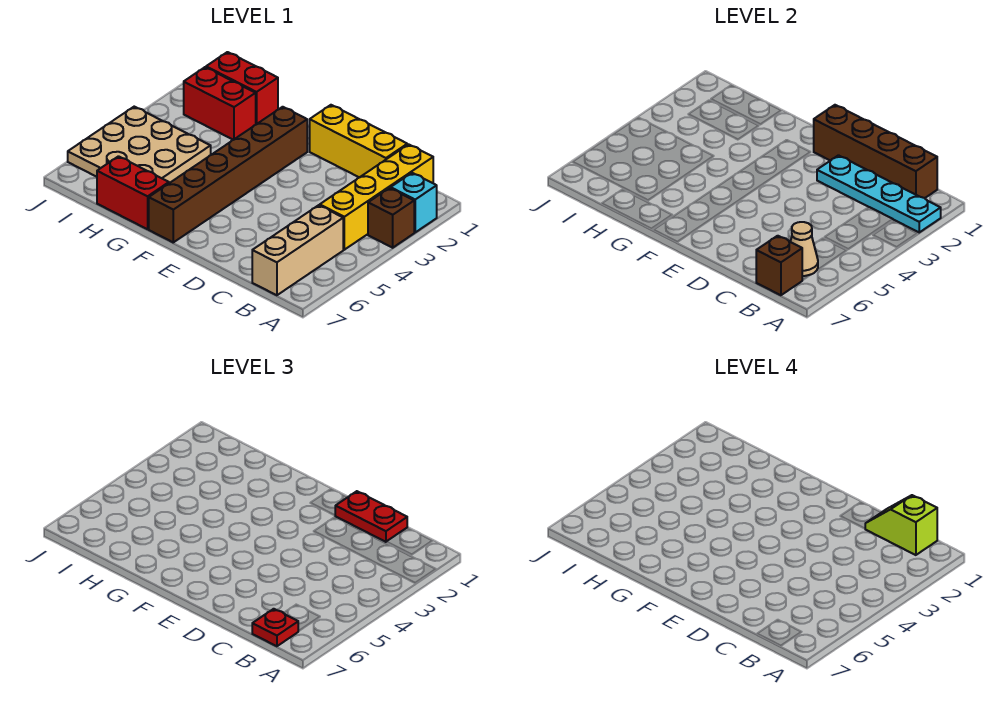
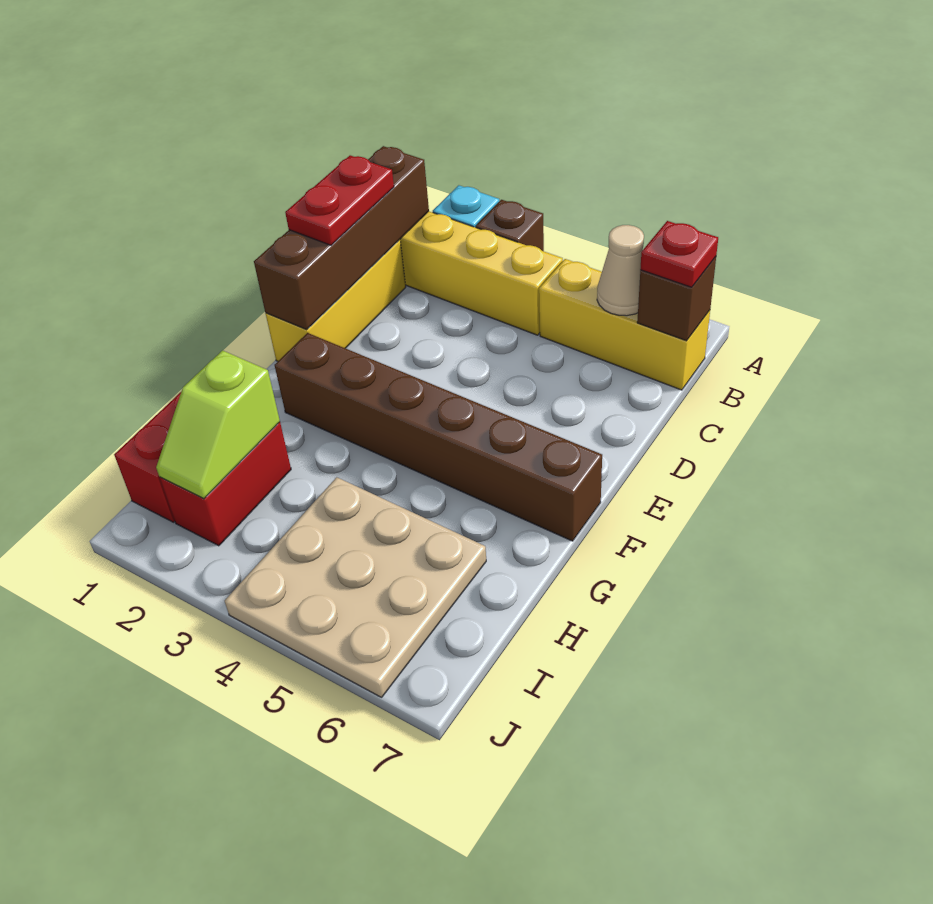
cyan 1x4 plate [817,155,941,232] -> none
lime 1x2 slope [865,495,937,555] -> lime 1x2 slope moved to [156,351,280,499]
tan 1x3 brick [252,205,343,295] -> yellow 1x3 brick [539,259,710,390]
red 1x2 brick [97,156,169,229] -> none

